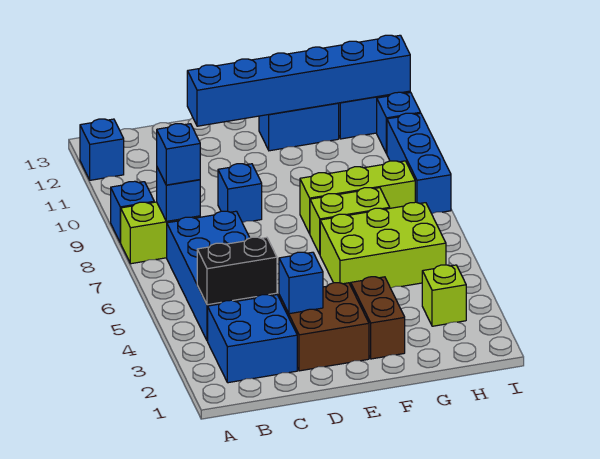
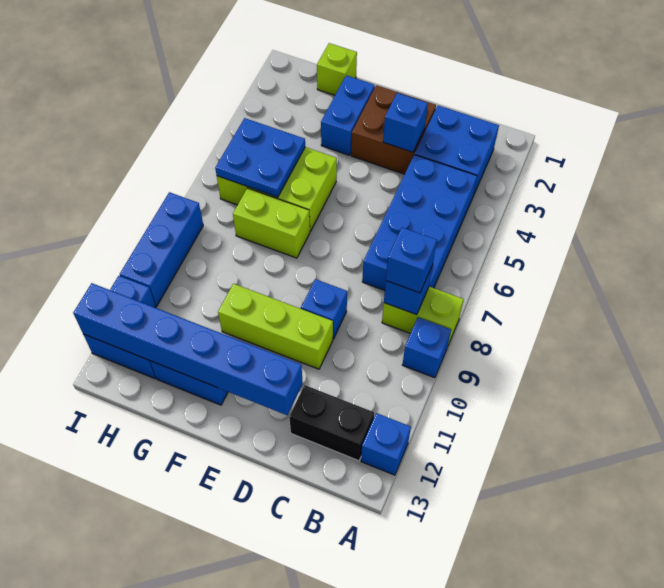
black 1x2 brick [197,237,277,305] -> black 1x2 brick moved to [289,385,374,461]
brown 1x2 brick [351,277,405,359] -> blue 1x2 brick [321,75,375,155]
lime 1x3 brick [300,161,415,234] -> lime 1x3 brick moved to [218,284,333,369]
none -> blue 2x2 plate [215,118,305,197]
lime 1x1 brick [422,265,466,326] -> lime 1x1 brick moved to [317,43,357,95]

